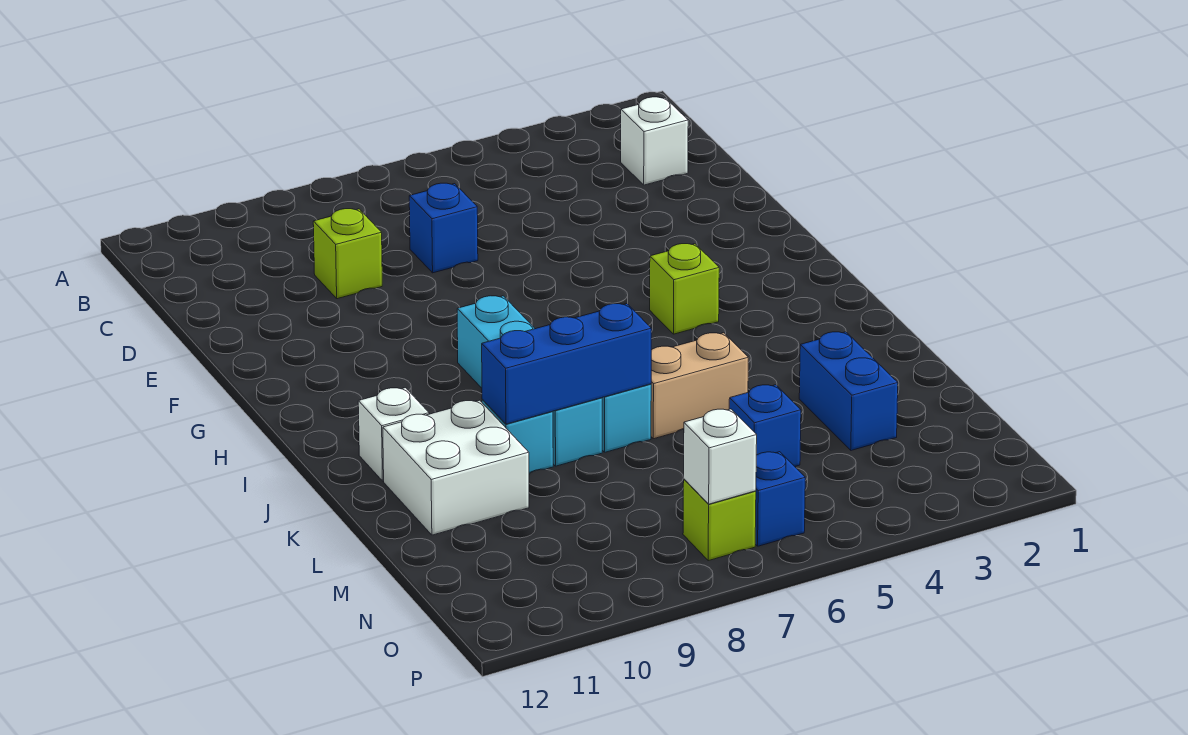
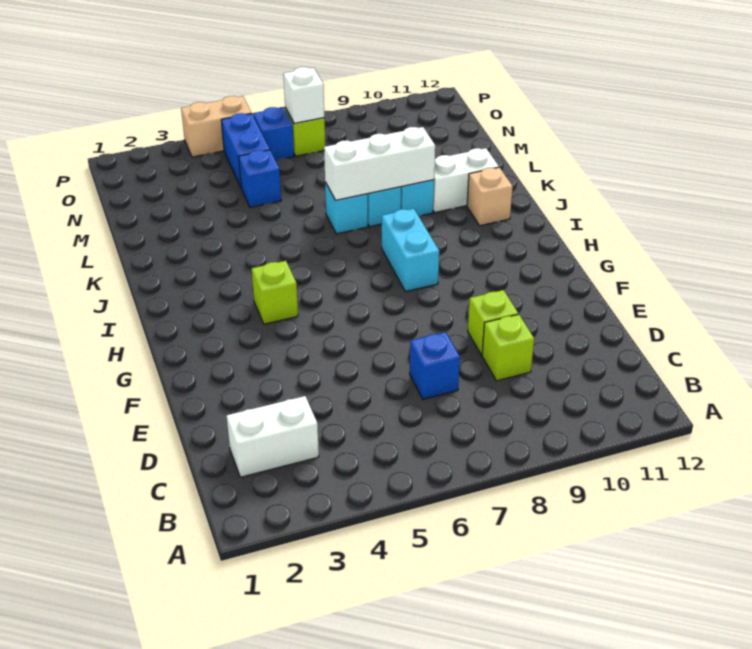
white 1x1 brick [621,97,688,185] -> white 1x2 brick [227,396,319,477]
none -> lime 1x1 brick [468,290,518,355]
white 1x1 brick [358,388,429,481] -> tan 1x1 brick [467,167,513,226]
tan 1x2 brick [651,333,748,439] -> tan 1x2 brick moved to [181,96,251,157]
blue 1x3 brick [482,304,651,424] -> white 1x3 brick [324,127,435,200]
white 2x2 brick [383,400,529,535] -> white 1x2 brick [433,148,499,212]
blue 1x2 brick [799,332,898,450] -> blue 1x2 brick moved to [221,113,270,187]

